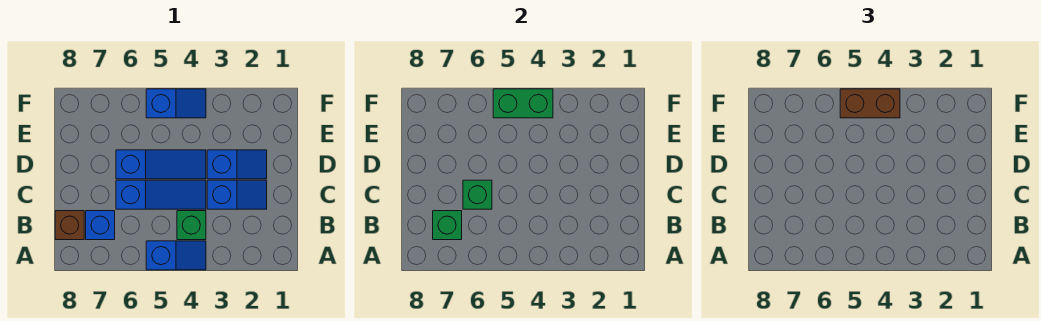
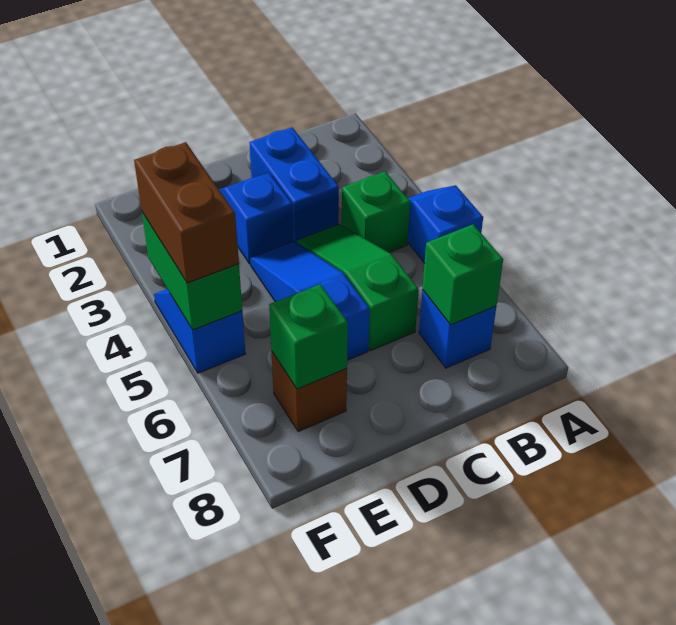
brown 1x1 brick [55,211,84,240] -> brown 1x1 brick moved to [272,352,347,432]
blue 1x2 slope [207,180,267,209] -> blue 1x2 brick [249,127,339,242]
blue 1x3 slope [116,180,206,209] -> green 1x3 slope [297,224,419,351]
green 1x1 brick [463,180,492,209] -> green 1x1 brick moved to [269,284,348,389]

